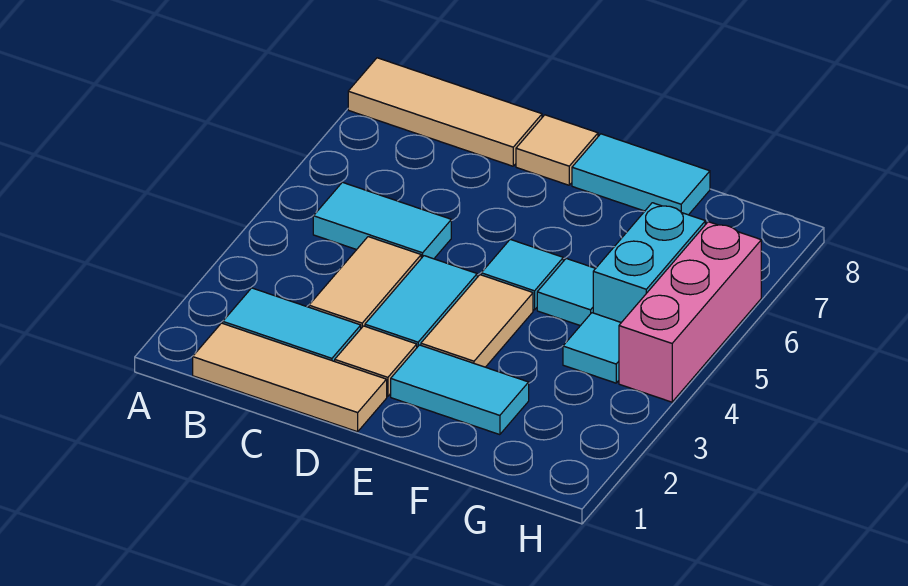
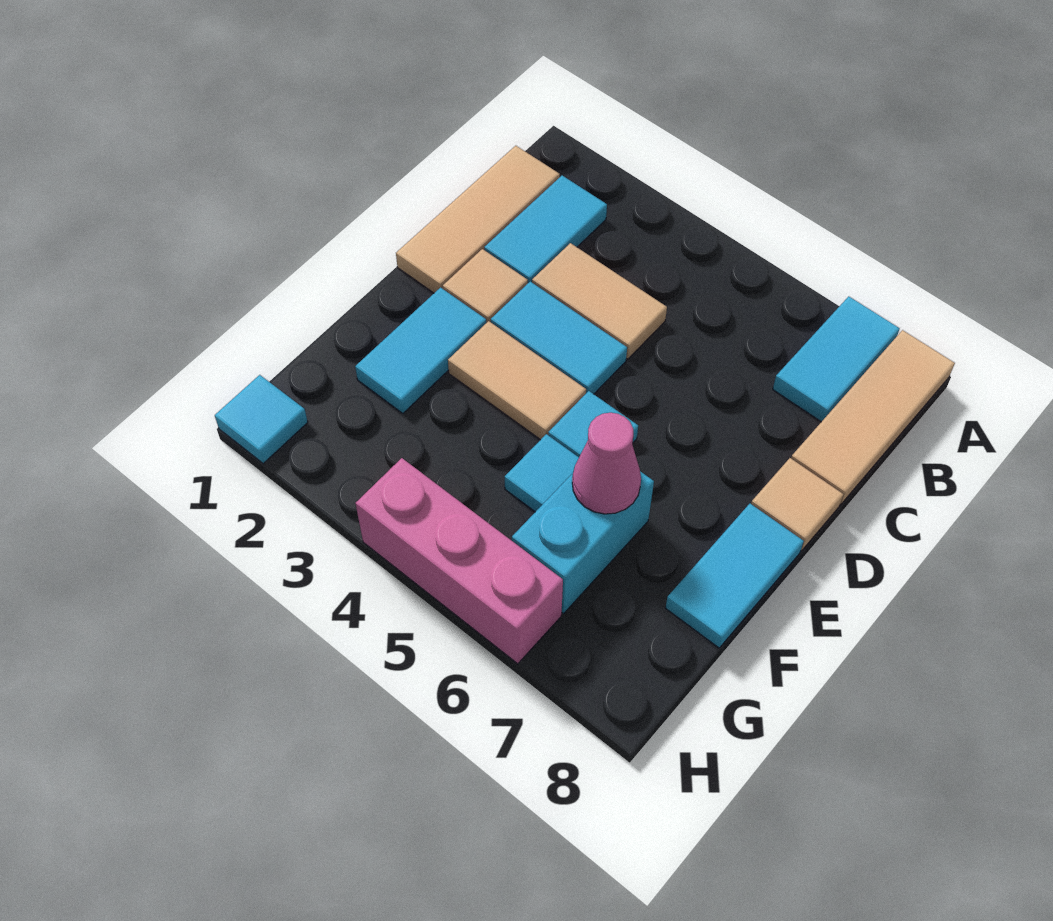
cyan 1x2 tile [313,182,451,259] -> cyan 1x2 tile moved to [773,296,900,422]
none -> pink 1x1 cone [572,413,641,514]
cyan 1x1 tile [563,313,621,383] -> cyan 1x1 tile moved to [215,375,308,464]
cyan 1x2 brick [593,203,705,323] -> cyan 1x2 brick turned to [512,471,654,614]

